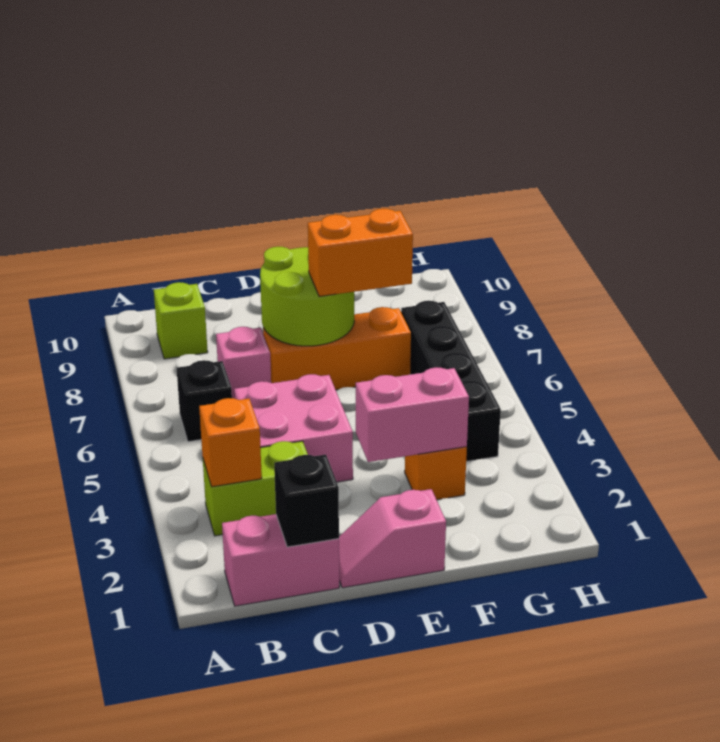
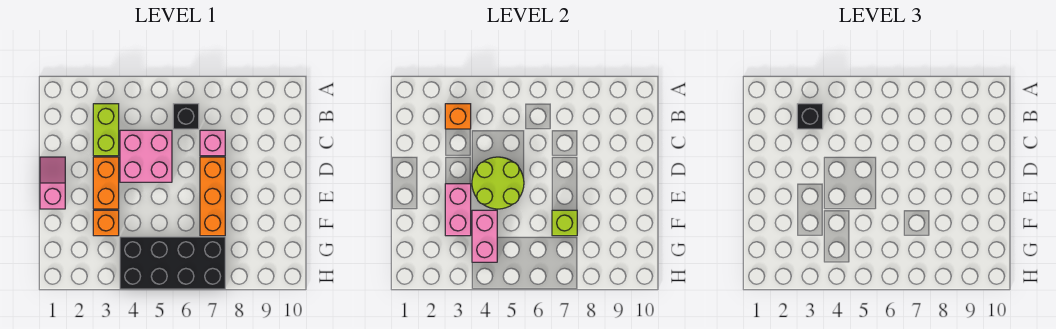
pink 1x2 brick [222,514,339,606] -> pink 1x2 brick moved to [472,210,497,262]
lime 1x1 brick [154,282,208,359] -> lime 1x1 brick moved to [552,210,577,236]
black 1x1 brick [274,455,339,547] -> black 1x1 brick moved to [797,104,823,129]
lime 2x2 round brick [260,247,354,346] -> lime 2x2 round brick moved to [472,157,524,209]
orange 1x2 brick [308,209,413,296] -> orange 1x2 brick moved to [93,157,119,209]
black 1x4 brick [401,301,501,462] -> black 2x4 brick [120,237,225,289]

